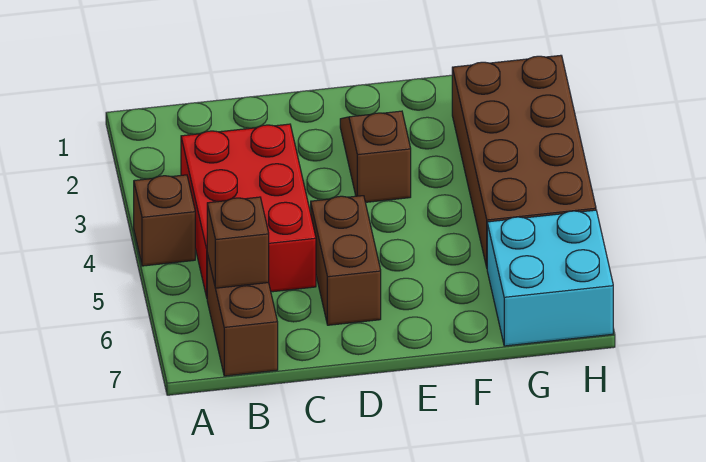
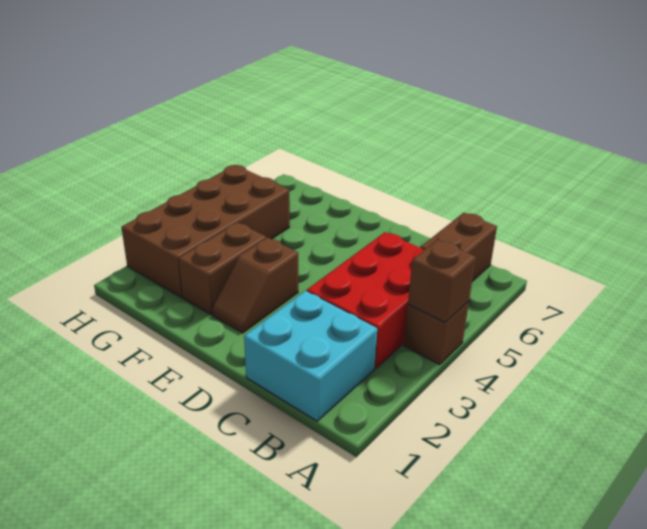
brown 1x1 brick [207,197,269,288] -> brown 1x1 brick moved to [408,240,476,323]
brown 1x2 brick [311,196,381,325] -> brown 1x2 brick moved to [179,223,266,315]
cyan 2x2 brick [487,210,613,346] -> cyan 2x2 brick moved to [244,291,377,421]

